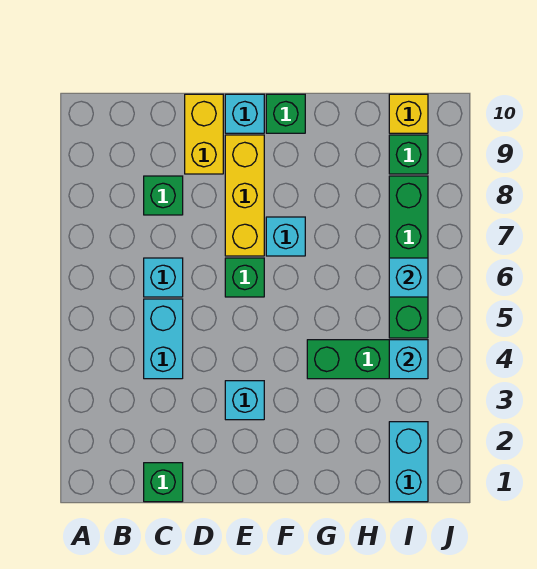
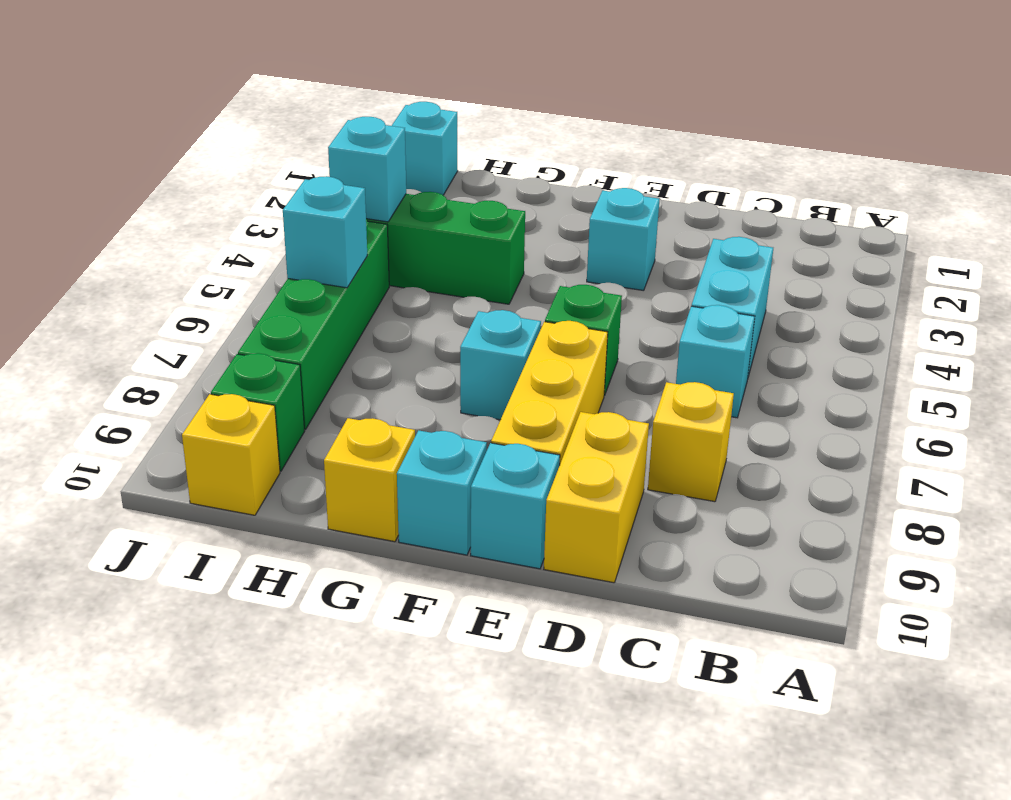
green 1x1 brick [144,463,183,502] -> none
green 1x1 brick [144,176,183,215] -> yellow 1x1 brick [648,382,734,502]
green 1x1 brick [266,94,305,133] -> cyan 1x1 brick [397,430,487,555]
none -> yellow 1x1 brick [324,418,415,542]
cyan 1x2 brick [389,422,428,502] -> cyan 1x1 brick [392,102,458,195]

